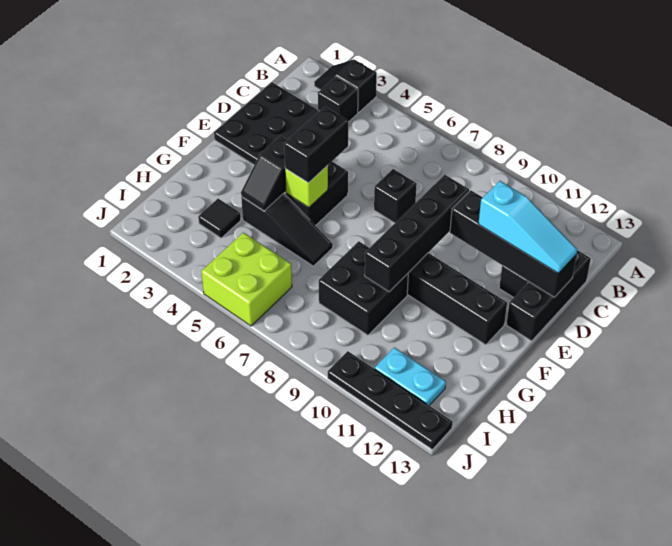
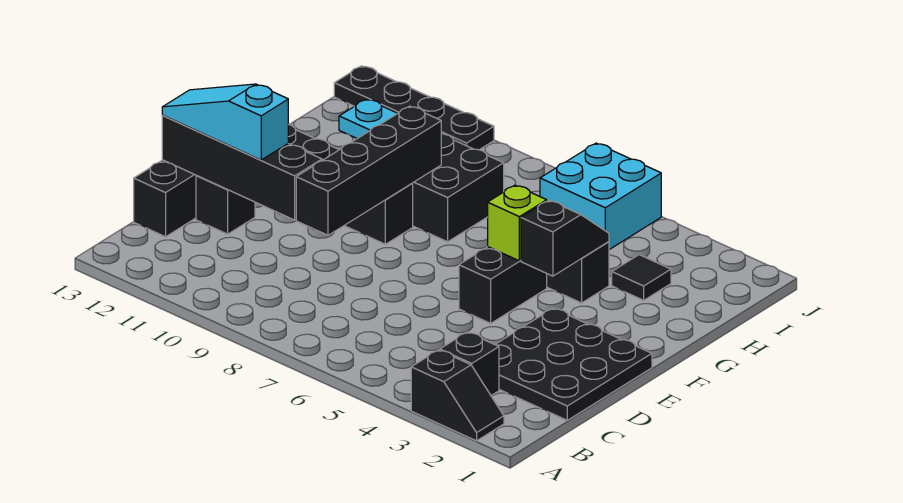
black 1x1 brick [374,169,417,223] -> none
black 1x2 brick [284,107,348,183] -> none
lime 2x2 brick [201,232,292,326] -> cyan 2x2 brick [540,143,661,250]

